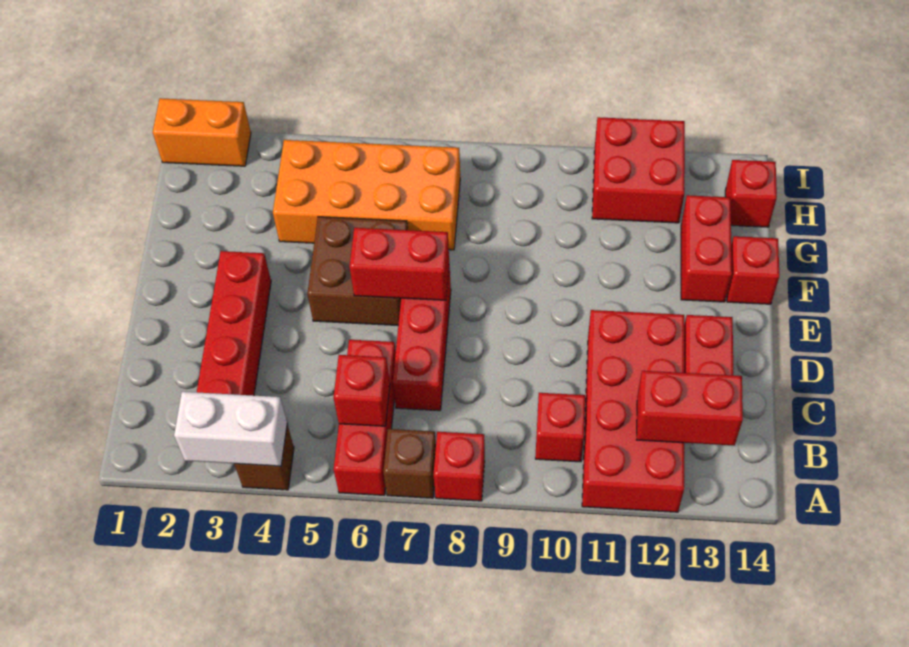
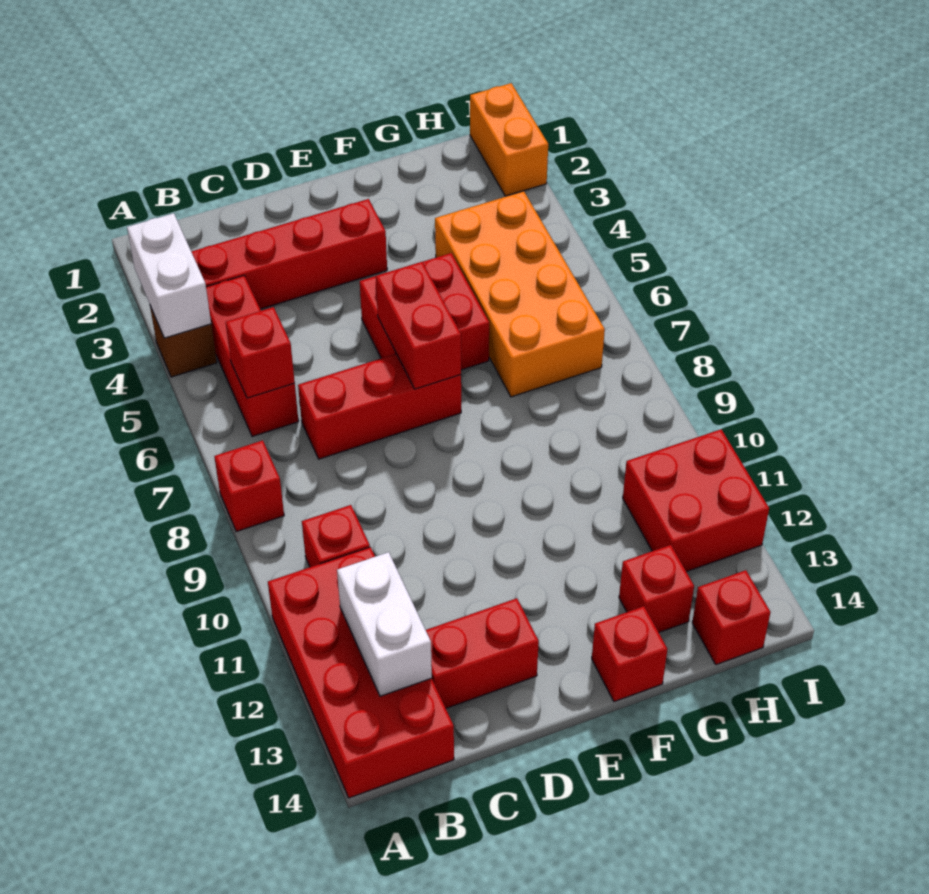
red 1x3 brick [334,340,396,495] -> red 1x3 brick turned to [206,276,299,437]
brown 1x1 brick [383,429,436,498] -> none
red 2x4 brick [582,310,684,512] -> red 2x4 brick turned to [268,547,454,798]
red 1x2 brick [637,371,743,446] -> white 1x2 brick [337,552,432,696]
brown 2x2 brick [307,217,408,325] -> red 2x2 brick [360,253,489,370]
red 1x2 brick [681,195,732,302] -> red 1x1 brick [619,545,694,632]

